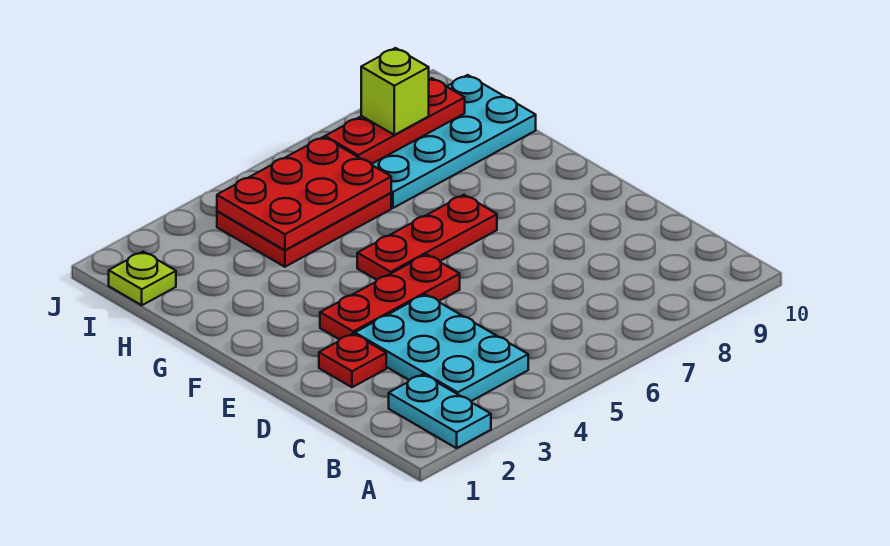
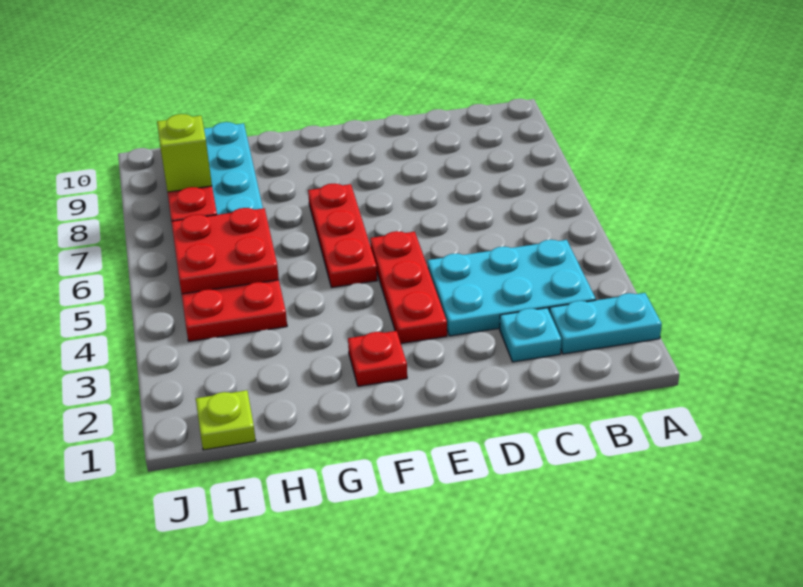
none -> cyan 1x1 plate [500,308,561,362]
red 1x1 plate [319,334,386,387] -> red 1x1 plate moved to [348,331,407,386]
red 2x3 plate [217,137,391,250] -> red 2x2 plate [171,208,279,294]

